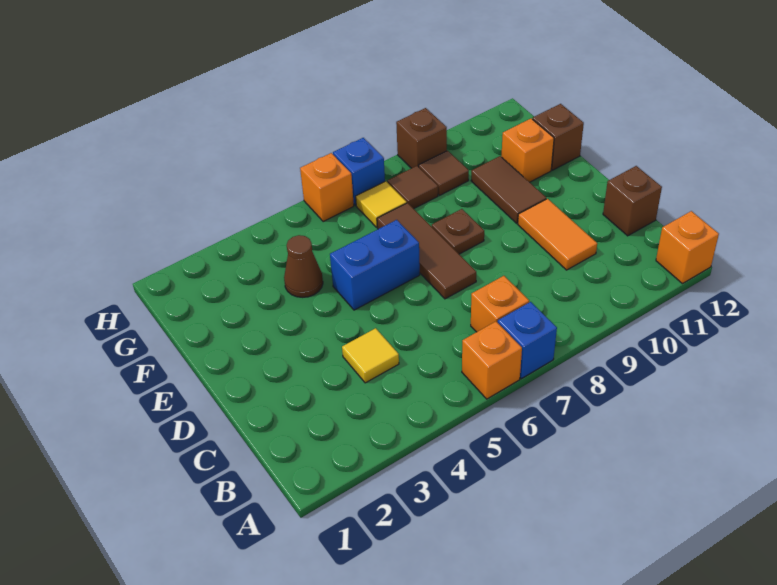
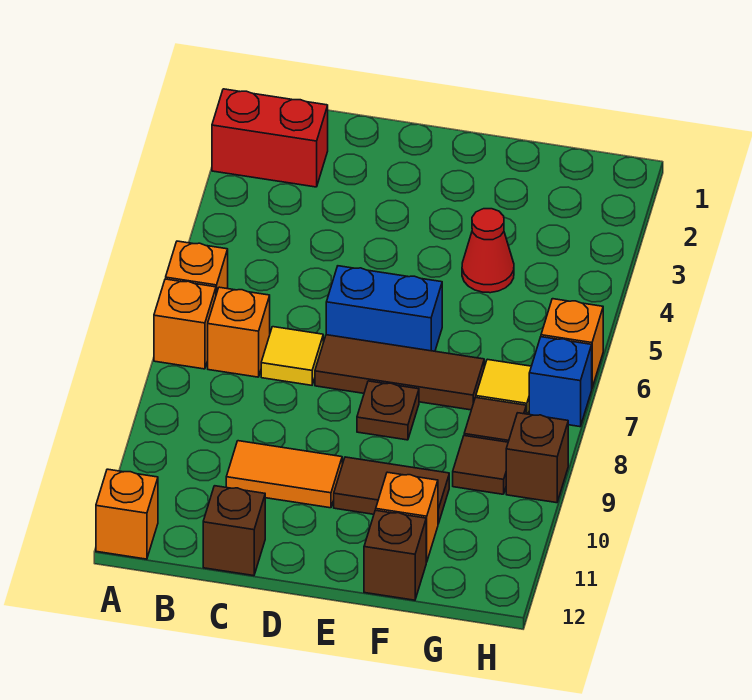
none -> red 1x2 brick [212,89,328,187]
blue 1x1 brick [498,302,557,379] -> orange 1x1 brick [154,279,216,369]
yellow 1x1 tile [342,328,399,383] -> yellow 1x1 tile moved to [261,327,323,385]
blue 1x2 brick [330,220,420,310] -> blue 1x2 brick turned to [326,266,442,351]
brown 1x1 cone [284,235,323,297] -> red 1x1 cone [462,209,514,293]

